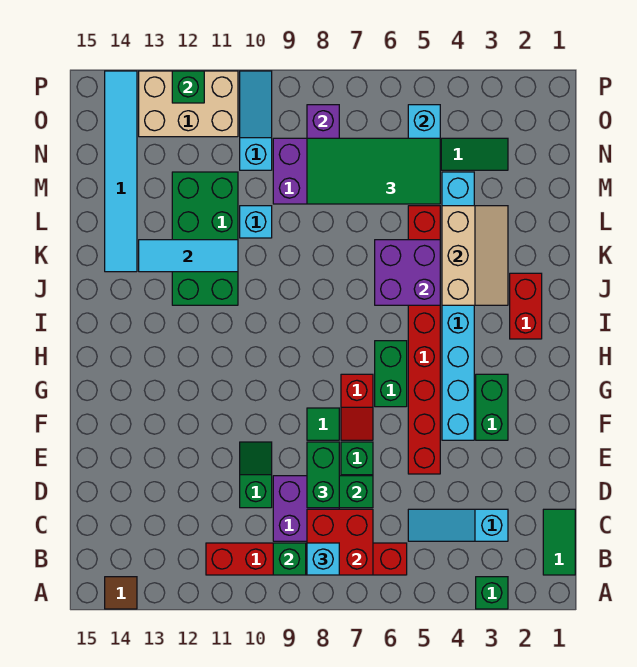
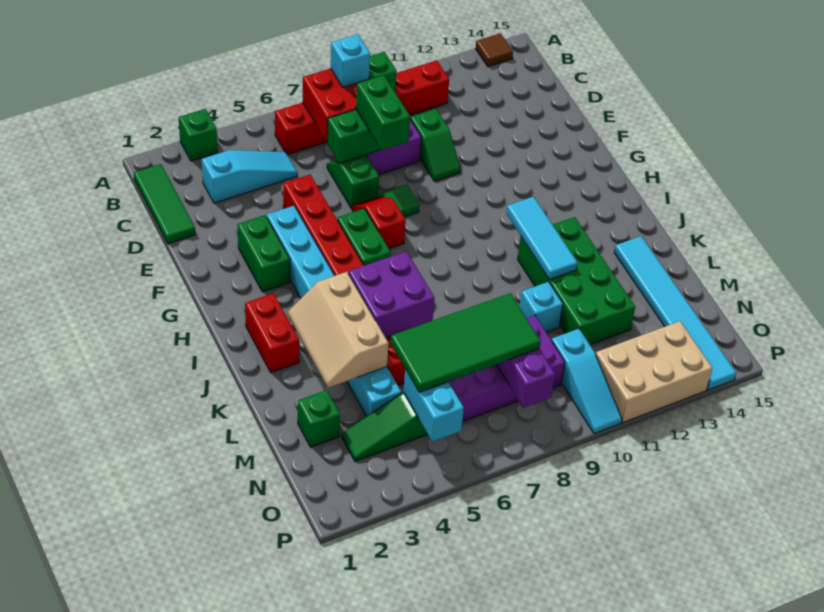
green 1x2 tile [543,509,575,575] -> green 1x3 tile [134,164,195,244]
cyan 1x3 tile [139,240,238,272] -> cyan 1x3 tile turned to [506,197,577,280]
green 1x1 brick [172,71,204,103] -> green 1x1 brick moved to [298,390,340,447]

